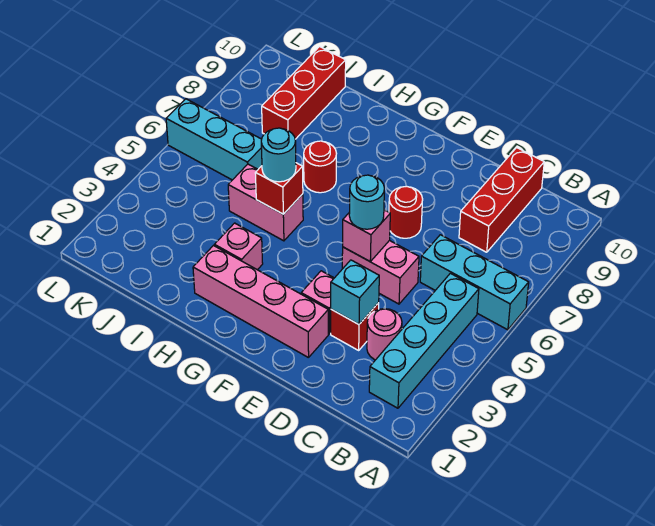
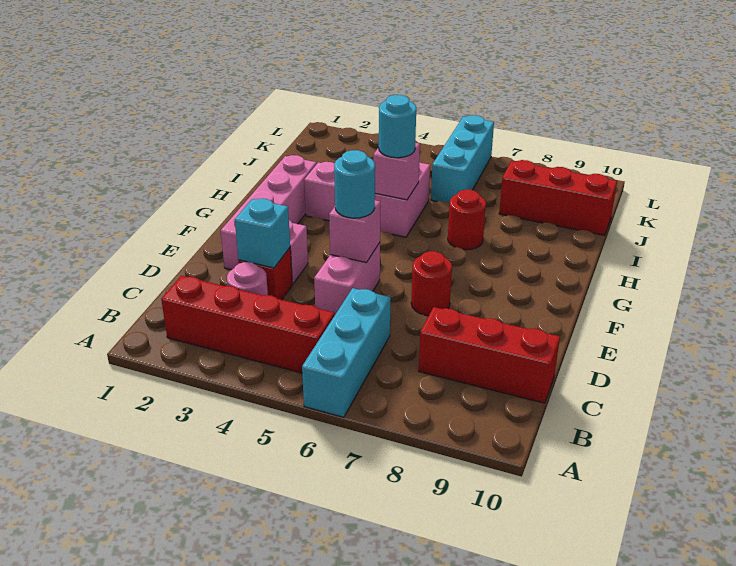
cyan 1x4 brick [369,273,479,408] -> red 1x4 brick [161,276,335,373]
red 1x1 brick [255,163,303,214] -> pink 1x1 brick [373,143,420,200]

